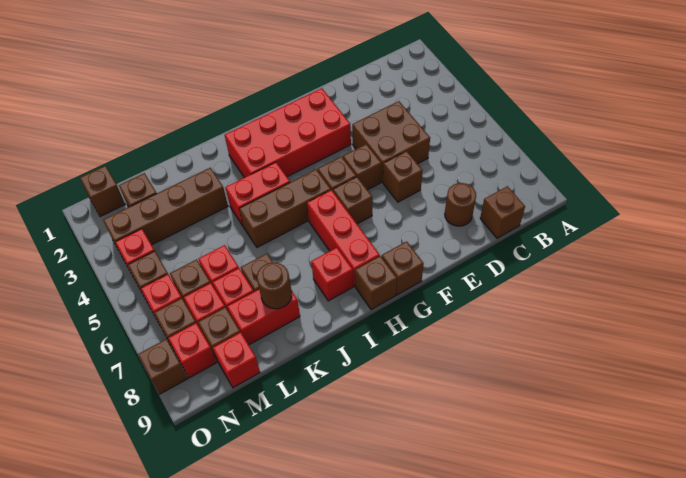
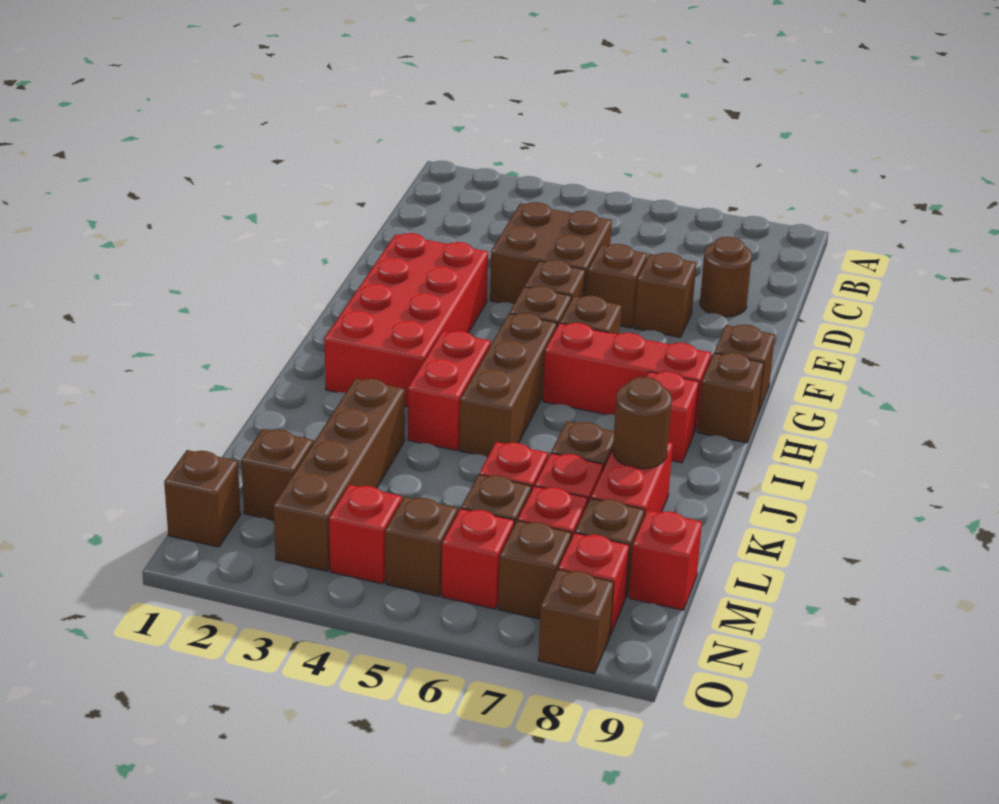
brown 1x1 brick [480,186,525,238] -> brown 1x1 brick moved to [634,253,696,337]

